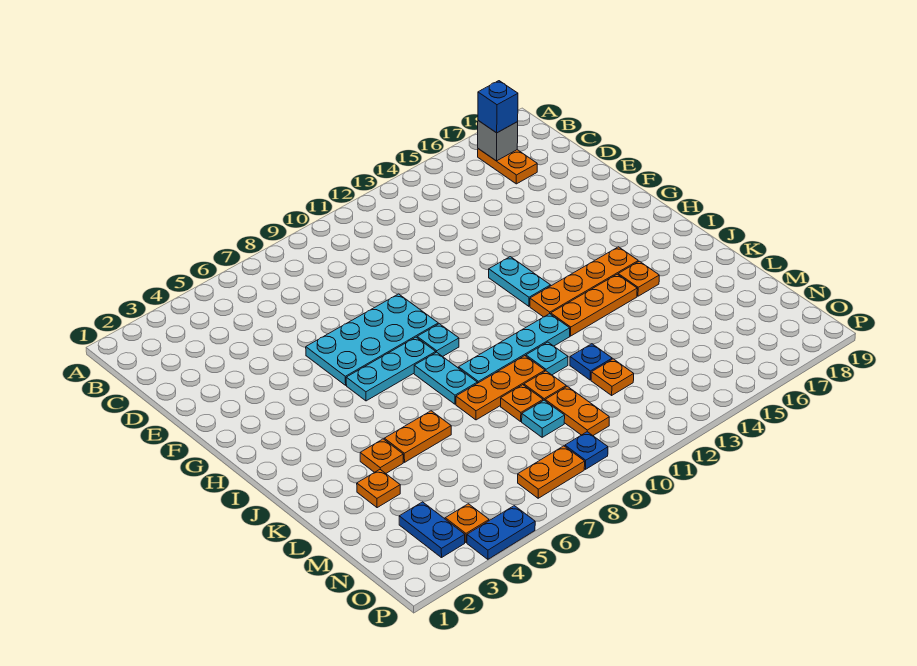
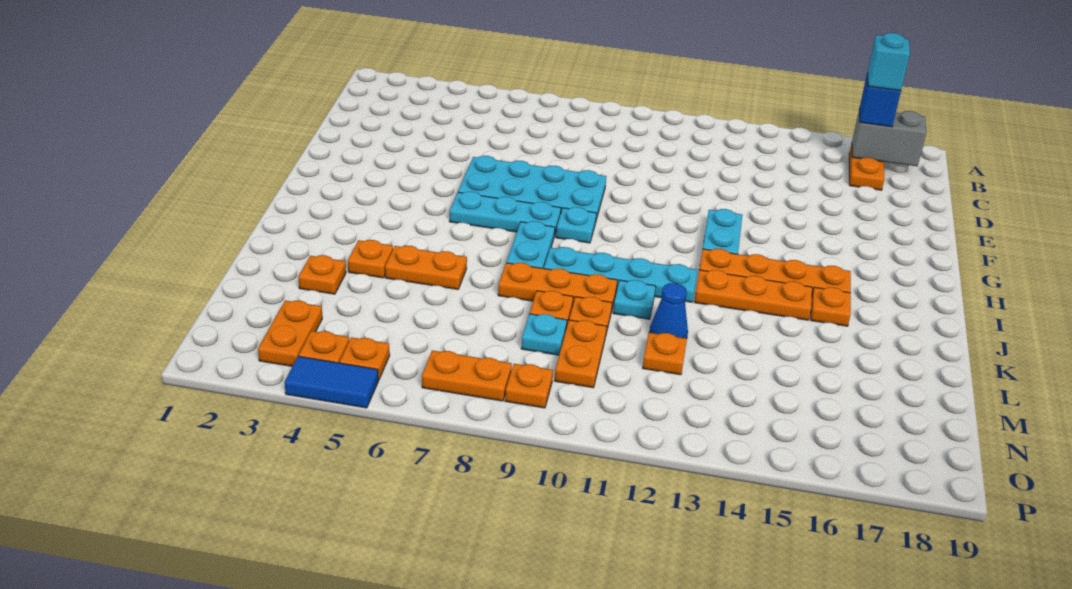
grey 1x1 brick [478,121,518,161] -> grey 1x2 brick [852,108,927,166]
none -> cyan 1x1 brick [867,33,910,91]
blue 1x1 plate [570,344,612,380] -> blue 1x1 cone [649,283,688,338]
blue 1x2 plate [399,502,465,558] -> orange 1x2 plate [258,300,322,366]
none -> orange 1x1 plate [339,337,390,380]
blue 1x1 plate [565,432,608,469] -> orange 1x1 plate [505,364,553,408]
blue 1x2 plate [467,506,535,559] -> blue 1x2 tile [285,356,379,408]

